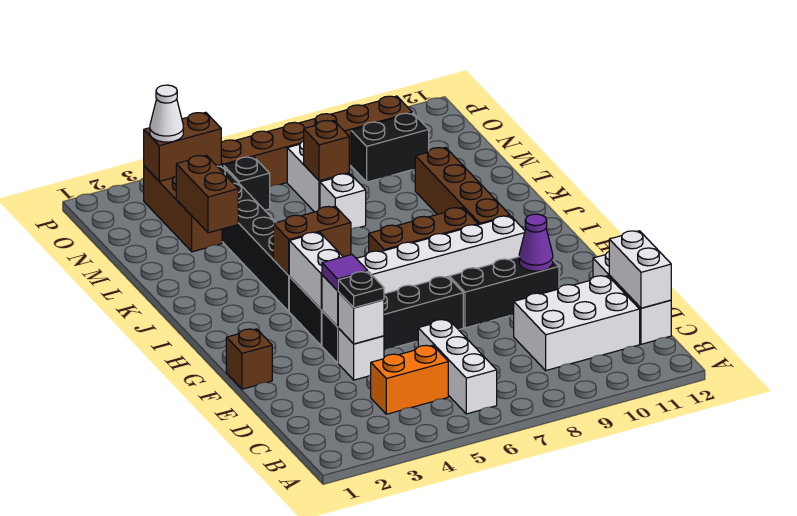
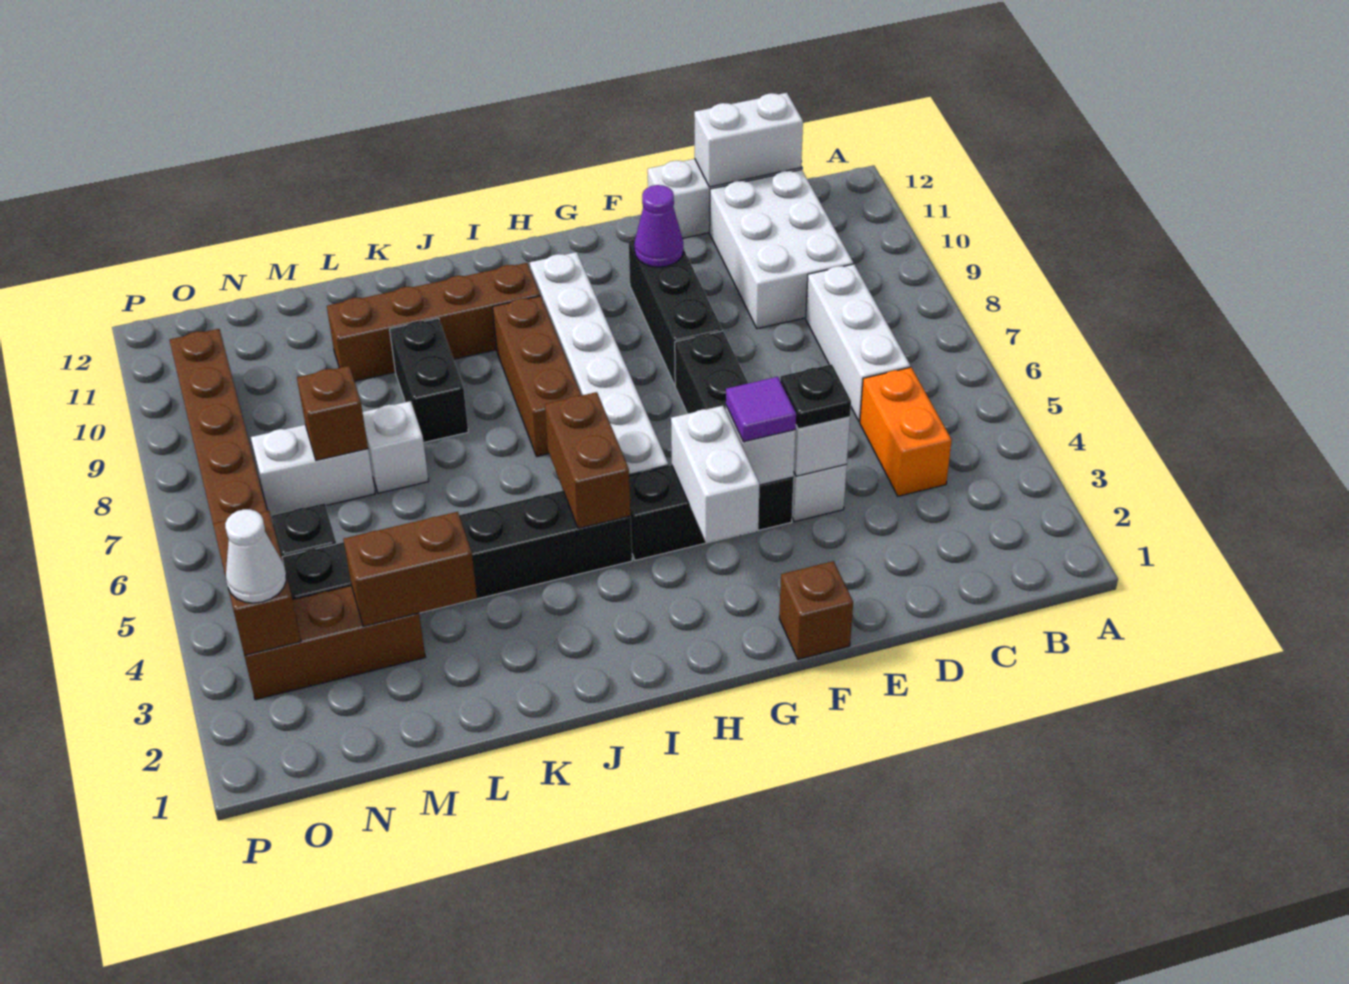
white 1x3 brick [418,319,497,414] -> white 1x3 brick turned to [806,264,910,422]
white 1x2 brick [289,232,343,310] -> white 1x2 brick turned to [671,406,760,543]
black 1x2 brick [351,113,429,182] -> black 1x2 brick moved to [390,318,468,442]

